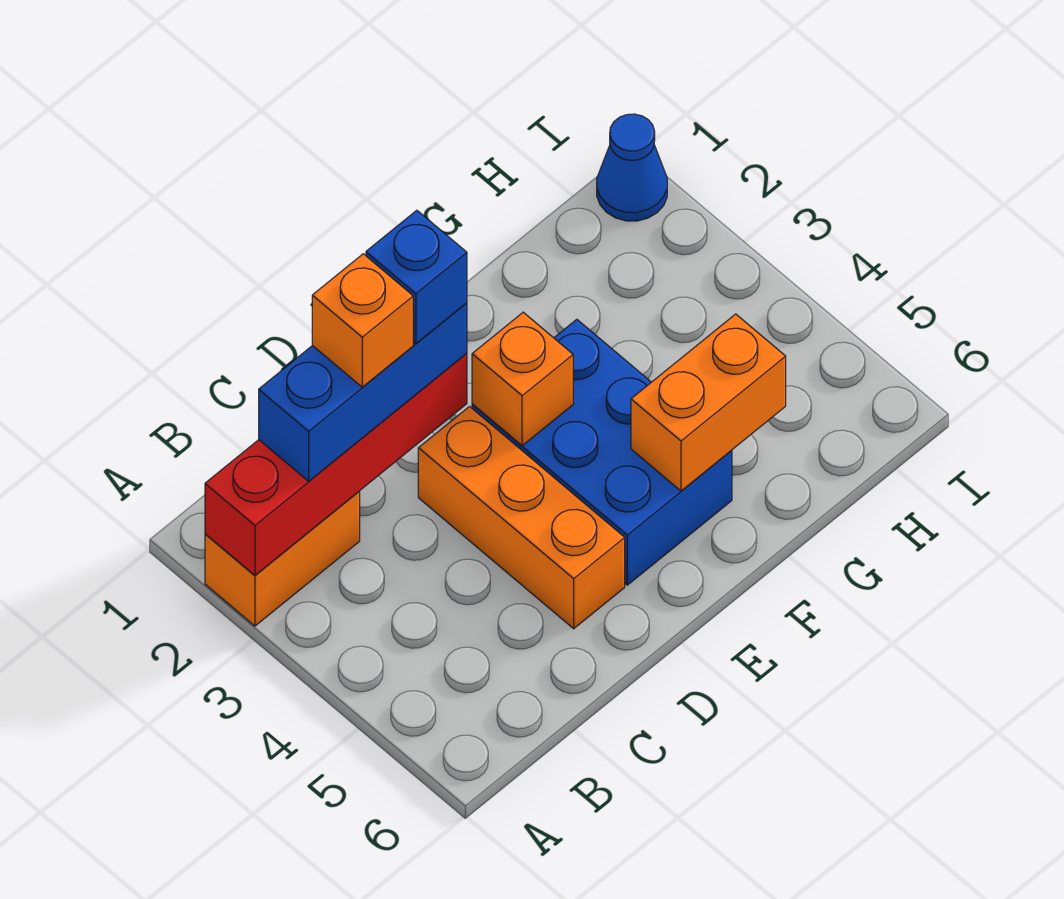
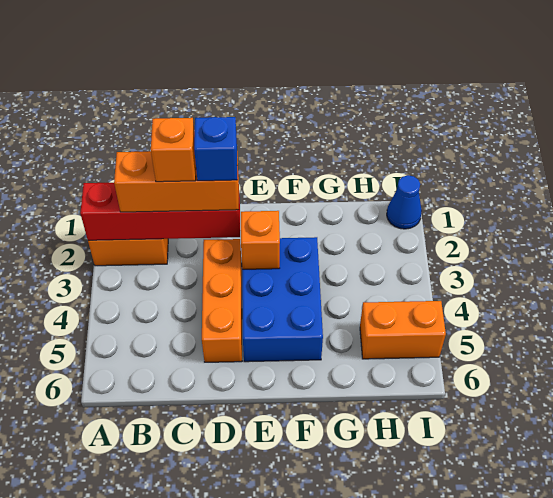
blue 1x3 brick [259,303,467,481] -> orange 1x3 brick [114,151,239,212]
orange 1x2 brick [631,314,786,491] -> orange 1x2 brick moved to [360,301,446,359]

